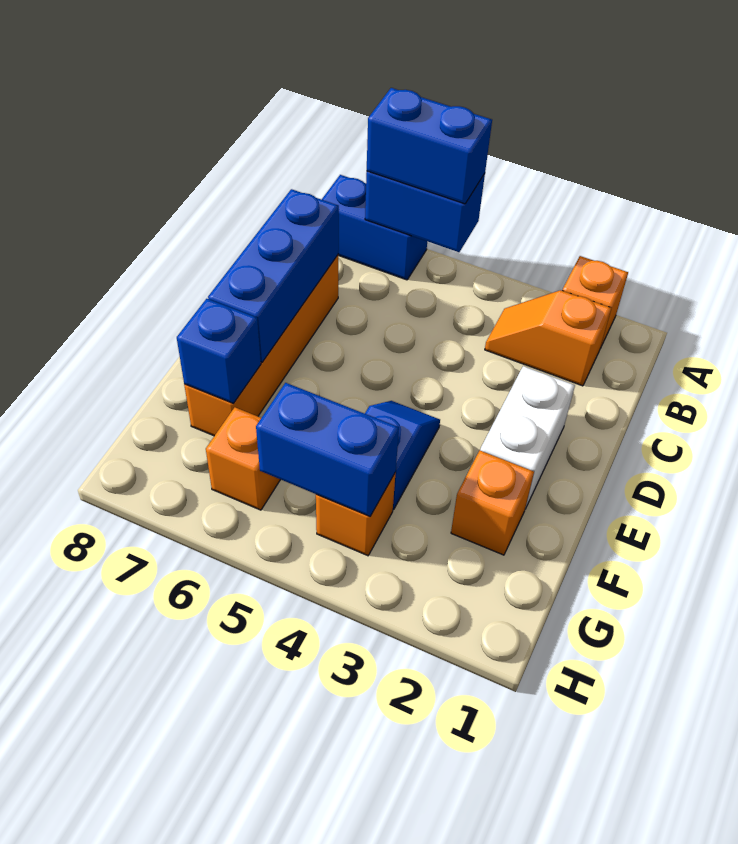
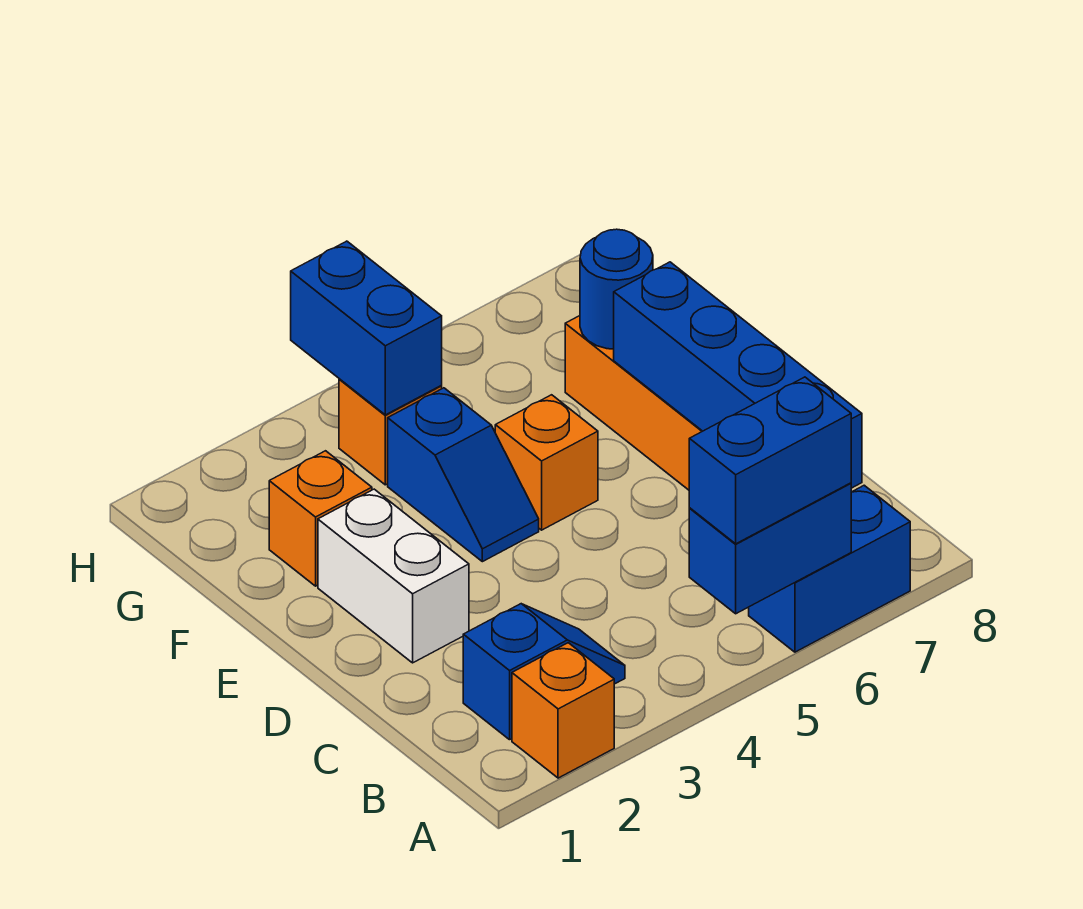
orange 1x2 slope [485,290,612,386] -> blue 1x2 slope [463,604,625,740]
blue 1x3 brick [208,189,339,362] -> blue 1x4 brick [614,262,862,488]
blue 1x1 brick [177,299,261,403] -> blue 1x1 round brick [580,229,653,349]
blue 1x2 brick [256,383,399,517] -> blue 1x2 brick turned to [291,241,442,415]
orange 1x1 brick [206,407,280,510] -> orange 1x1 brick moved to [495,395,598,530]

